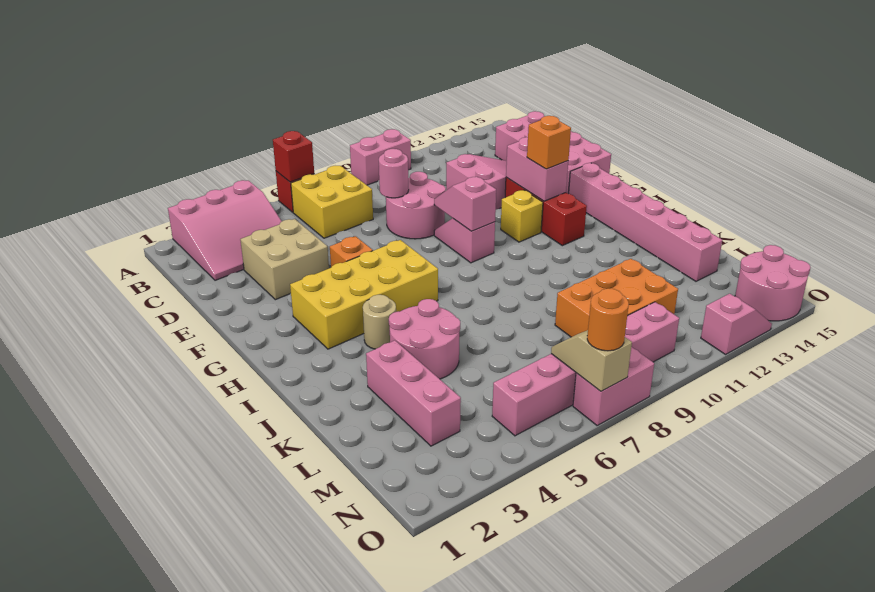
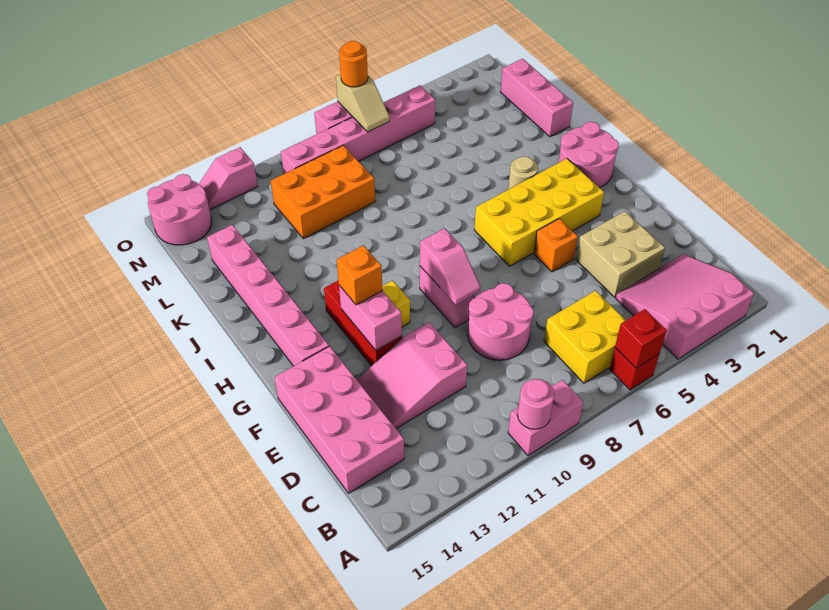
pink 1x1 round brick [379,149,409,198] -> pink 1x1 round brick moved to [517,379,554,429]
pink 2x2 round brick [389,299,460,379] -> pink 2x2 round brick moved to [558,122,619,188]
pink 1x3 brick [366,340,461,446] -> pink 1x3 brick moved to [501,59,573,137]

